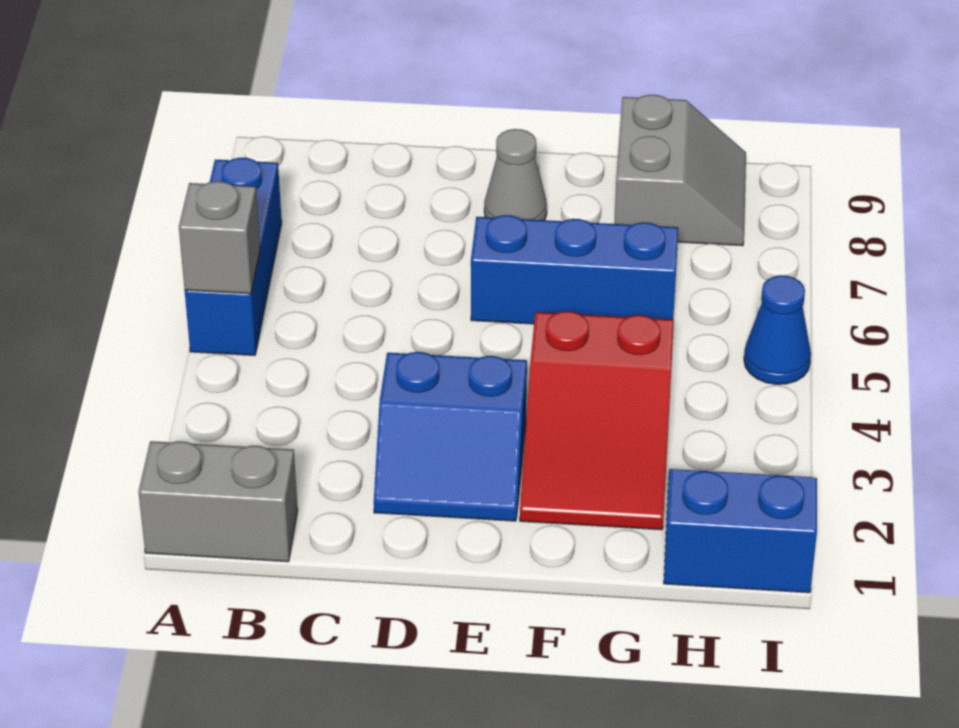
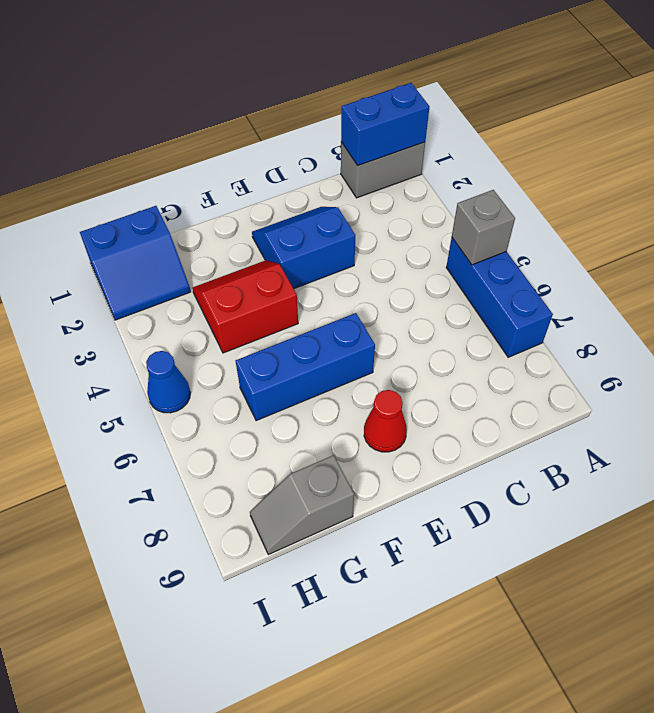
none -> blue 1x2 brick [341,83,429,166]
grey 1x1 cone [484,129,547,220] -> red 1x1 cone [364,390,407,452]
red 2x3 slope [520,311,674,530] -> red 2x2 slope [192,260,298,353]
grey 2x2 slope [614,95,746,246] -> grey 1x2 slope [250,455,354,555]

